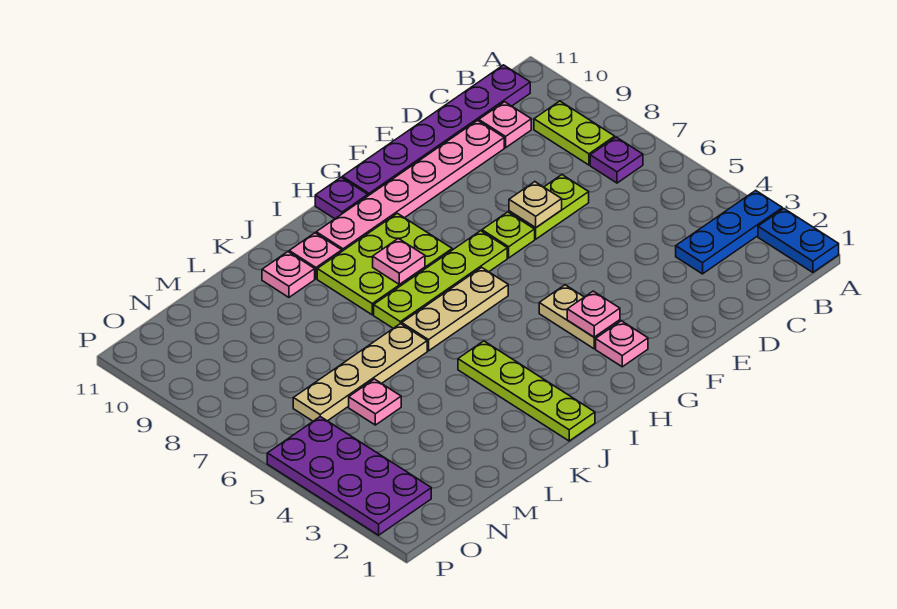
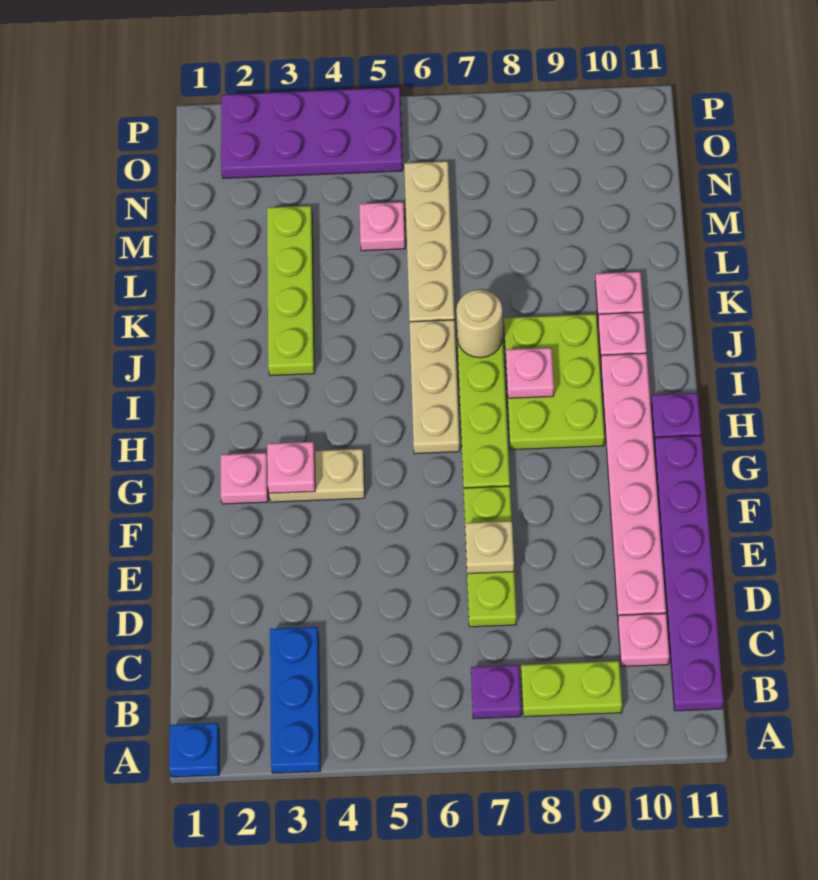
blue 1x2 plate [758,209,839,272] -> blue 1x1 plate [169,723,219,777]
lime 1x4 plate [458,341,595,441] -> lime 1x4 plate turned to [267,206,315,376]
none -> tan 1x1 round brick [456,290,503,358]

